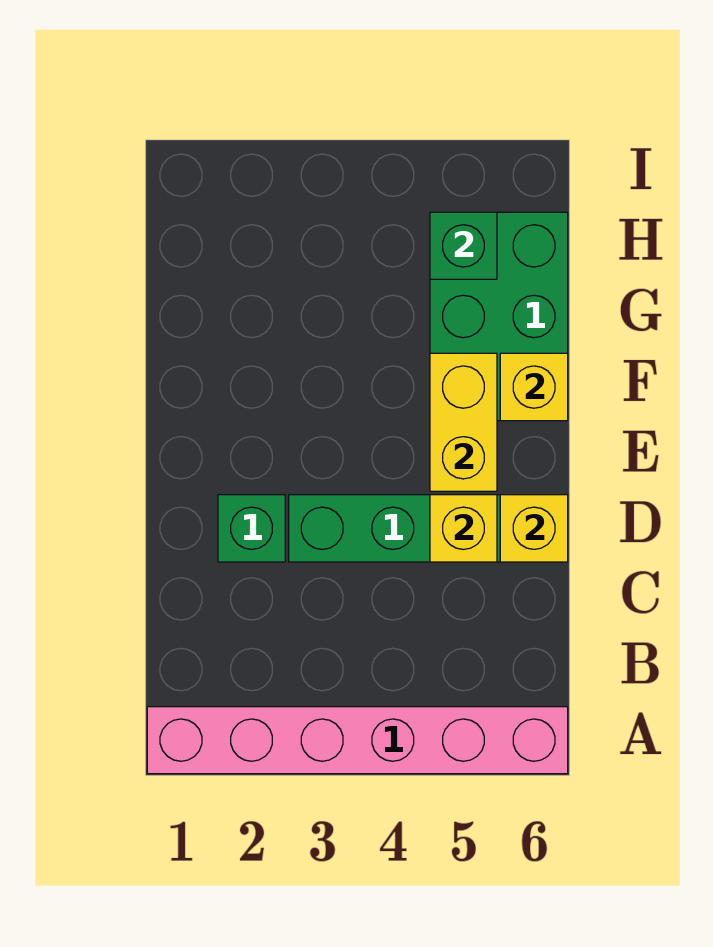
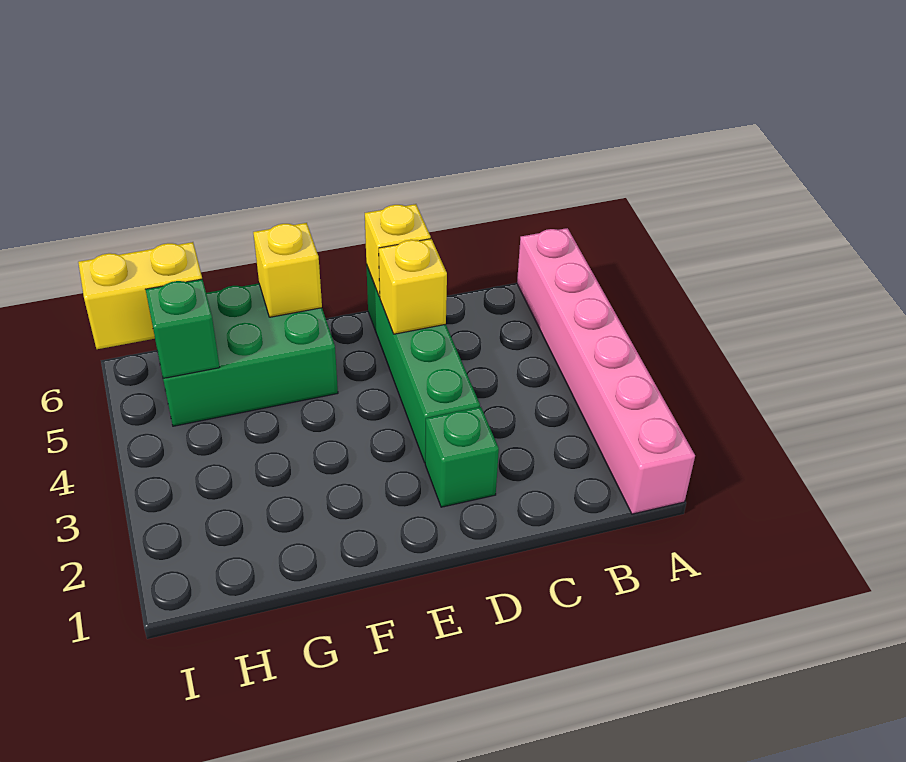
yellow 1x2 brick [430,353,497,491] -> yellow 1x2 brick moved to [78,242,202,349]

